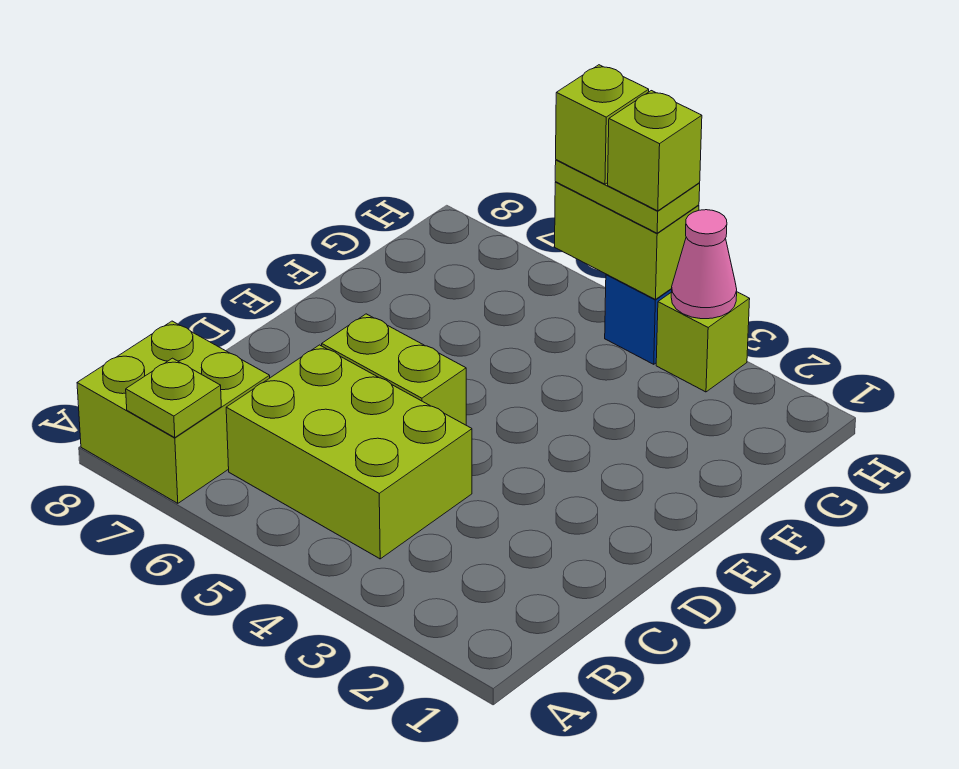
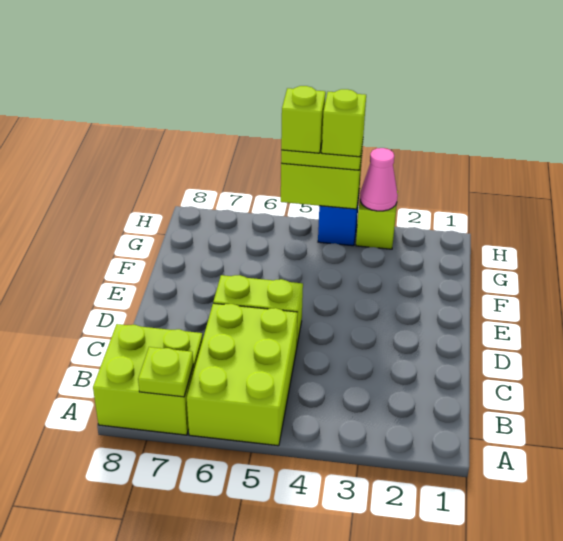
lime 2x3 brick [226,345,472,559] -> lime 2x3 brick turned to [187,303,298,446]

